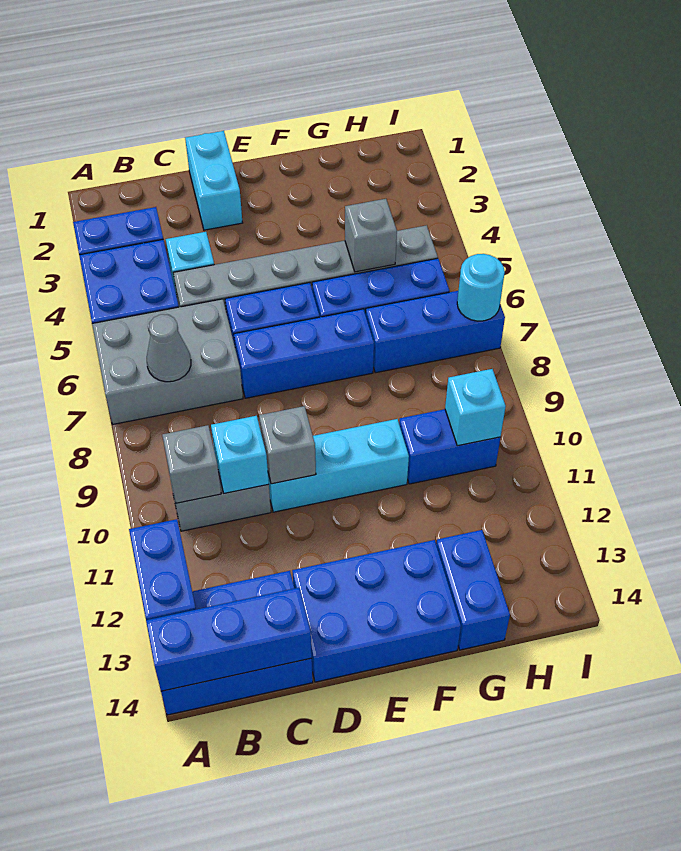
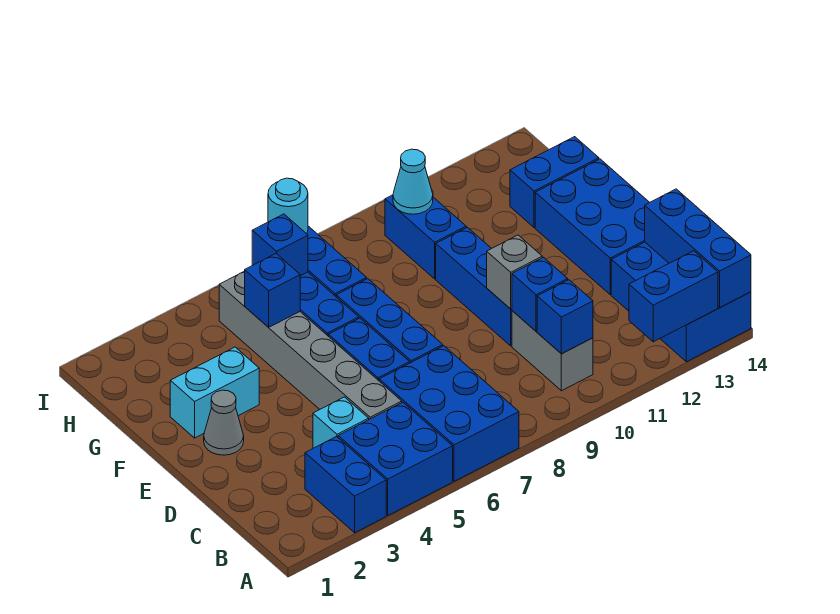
grey 2x3 brick [92,299,243,424] -> blue 2x3 brick [379,346,519,481]
grey 1x1 cone [147,314,191,382] -> grey 1x1 cone moved to [204,390,244,455]
grey 1x1 brick [162,425,221,503] -> blue 1x1 brick [537,280,593,354]
cyan 1x1 brick [211,416,269,493] -> blue 1x1 brick [512,257,568,331]
cyan 1x2 brick [185,131,243,230] -> cyan 1x2 brick moved to [170,347,259,438]
cyan 1x3 brick [268,419,409,512] -> blue 1x3 brick [436,227,512,346]
grey 1x1 brick [345,199,397,272] -> blue 1x1 brick [245,254,300,327]
none -> blue 1x1 brick [252,214,308,276]
cyan 1x1 brick [445,369,506,446] -> cyan 1x1 cone [393,149,433,214]

